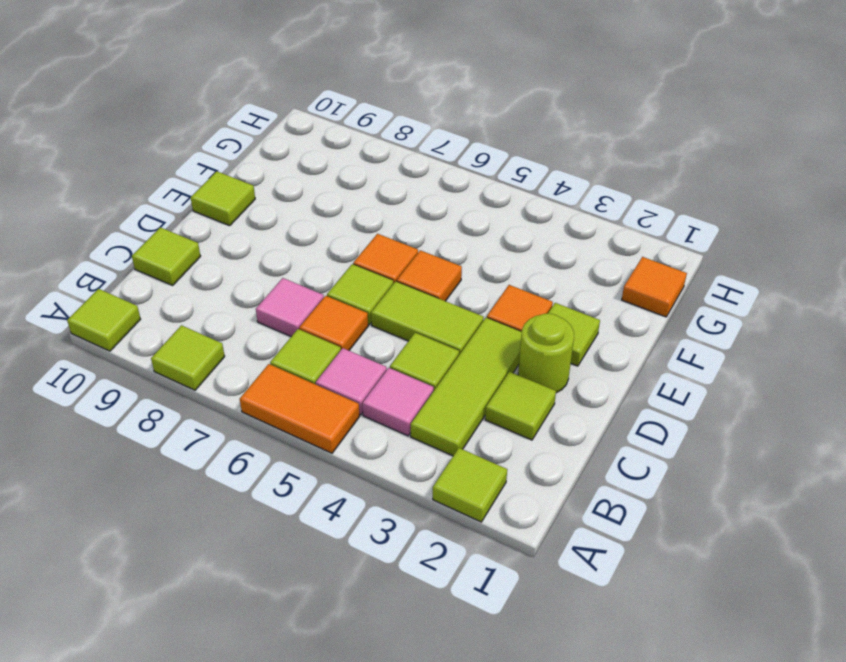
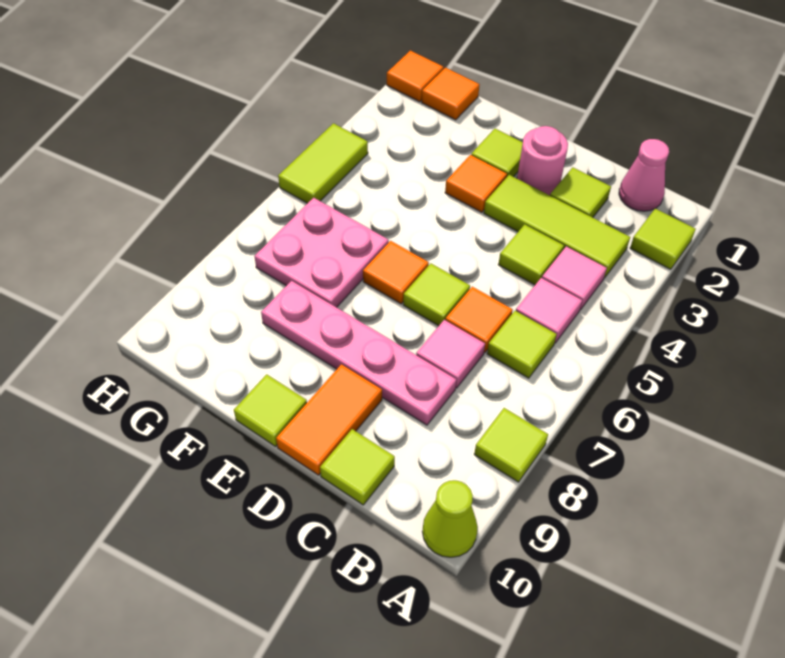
orange 1x2 tile [240,364,360,453] -> orange 1x2 tile moved to [276,364,382,475]
lime 1x1 tile [67,289,141,351] -> lime 1x1 cone [422,480,478,557]
none -> pink 1x1 cone [619,139,669,211]
none -> pink 1x4 plate [261,281,456,425]
lime 1x1 round brick [518,314,574,393] -> pink 1x1 round brick [517,126,568,195]
lime 1x2 tile [371,281,484,355] -> lime 1x2 tile moved to [278,123,368,203]
orange 1x1 tile [397,250,462,301] -> orange 1x1 tile moved to [387,50,444,102]
none -> pink 2x2 plate [254,198,389,307]

